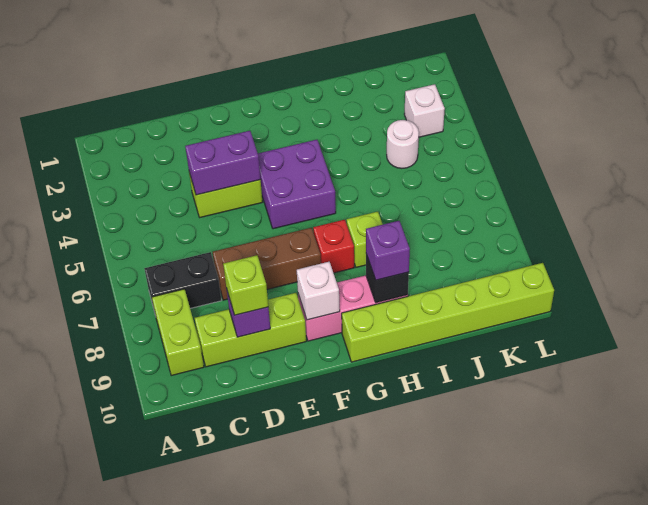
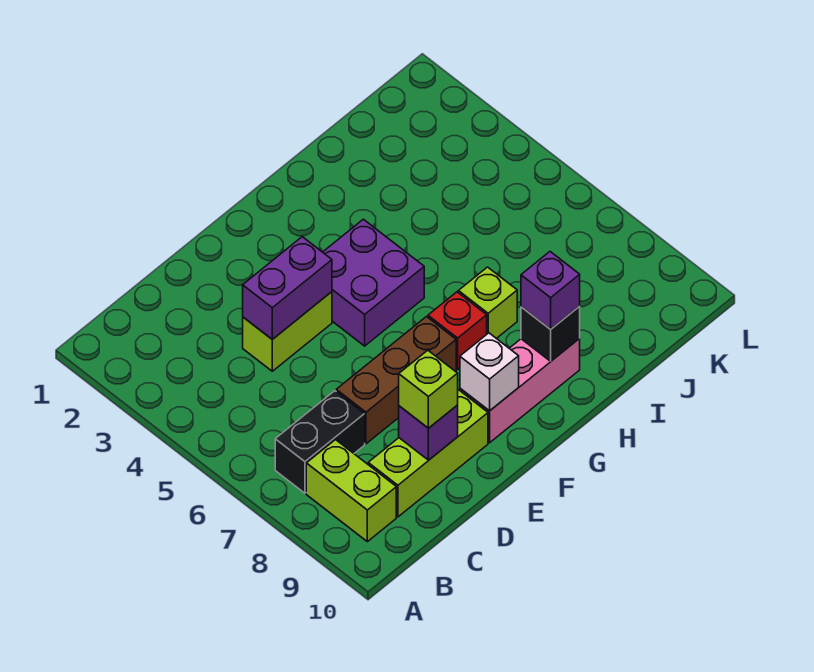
lime 1x6 brick [342,263,554,362] -> none
white 1x1 round brick [387,120,419,168] -> none
white 1x1 brick [404,84,445,137] -> none

